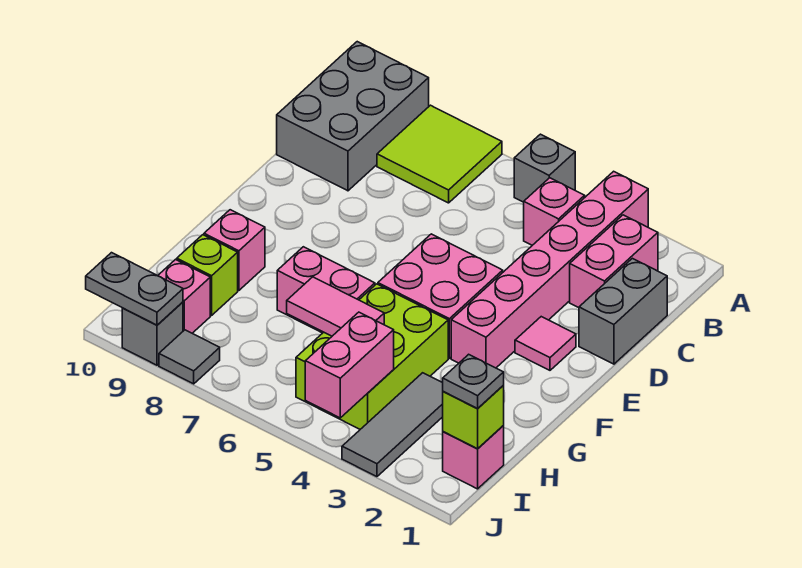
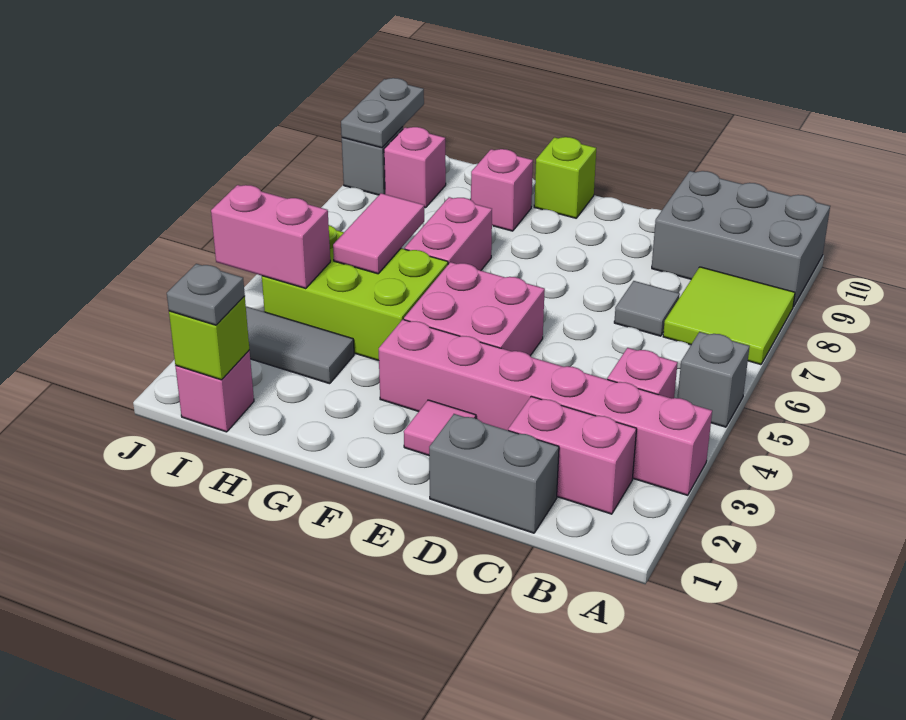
lime 1x1 brick [177,235,238,315] -> lime 1x1 brick moved to [534,137,596,218]
grey 1x1 tile [159,330,220,384] -> grey 1x1 tile moved to [614,281,680,336]

